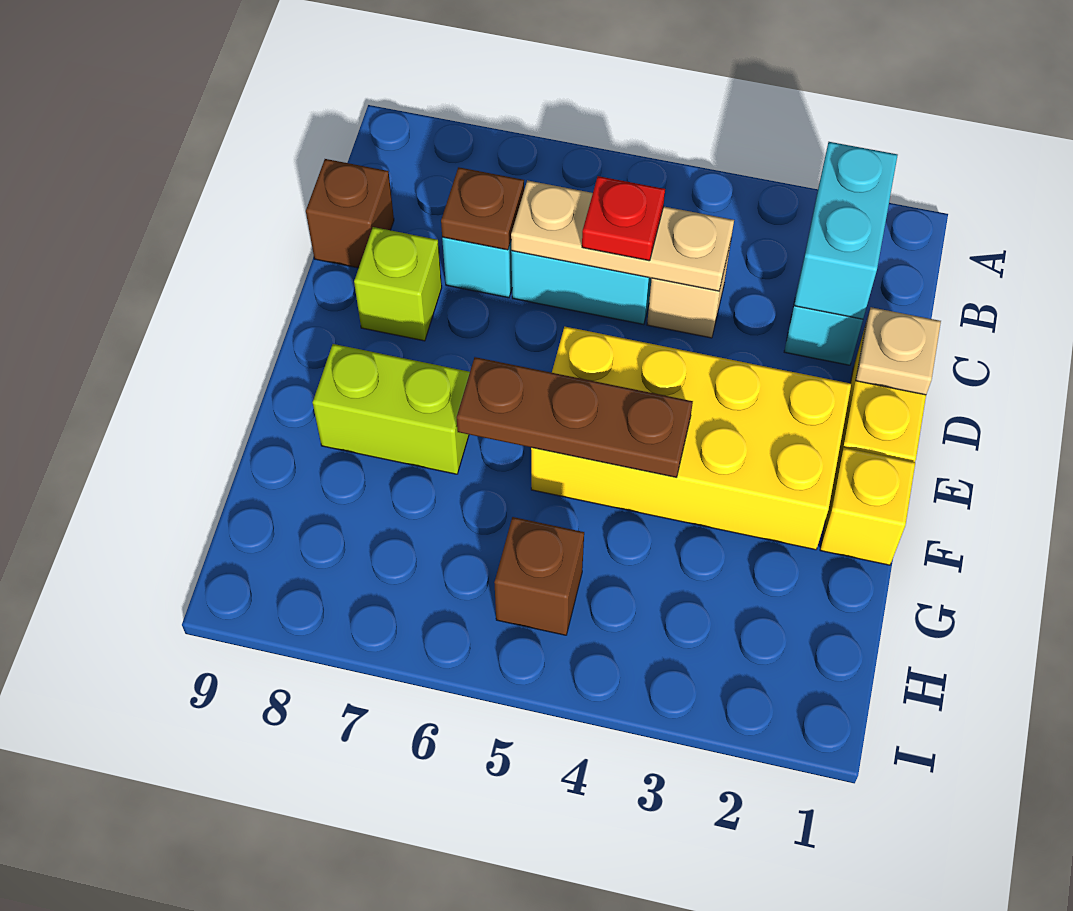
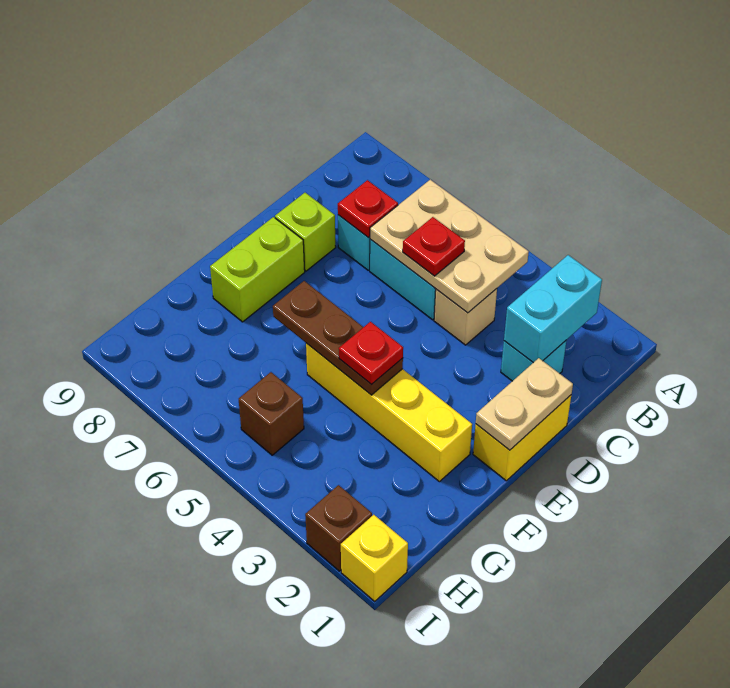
tan 1x3 plate [511,180,734,291] -> tan 2x3 plate [370,179,529,313]
brown 1x1 plate [441,167,524,250] -> red 1x1 plate [338,180,398,238]
brown 1x1 brick [306,159,394,268] -> brown 1x1 brick moved to [305,485,372,571]
tan 1x1 plate [856,307,941,395] -> tan 1x2 plate [476,358,573,450]
yellow 2x4 brick [531,327,851,550] -> yellow 1x4 brick [306,343,472,482]
yellow 1x1 brick [820,448,915,565] -> yellow 1x1 brick moved to [341,515,408,601]
none -> red 1x1 plate [339,322,403,384]
lime 1x2 brick [313,344,470,474] -> lime 1x2 brick turned to [210,217,305,322]

